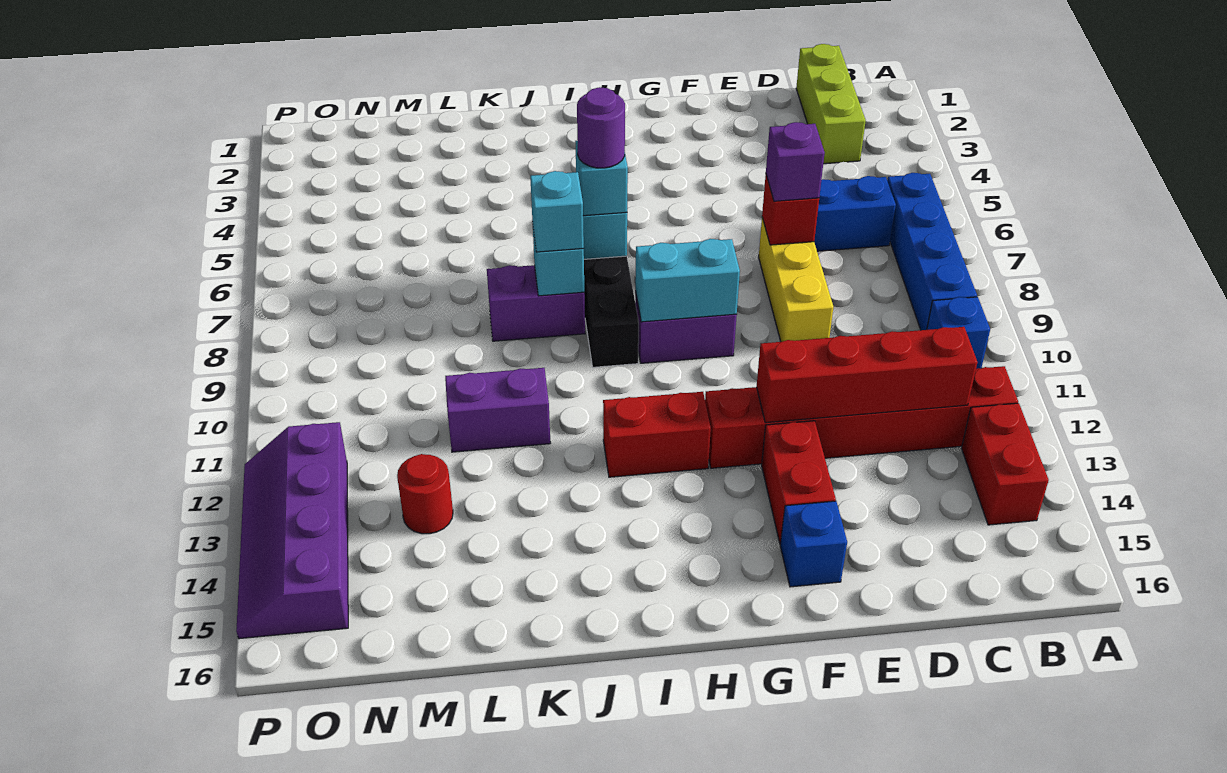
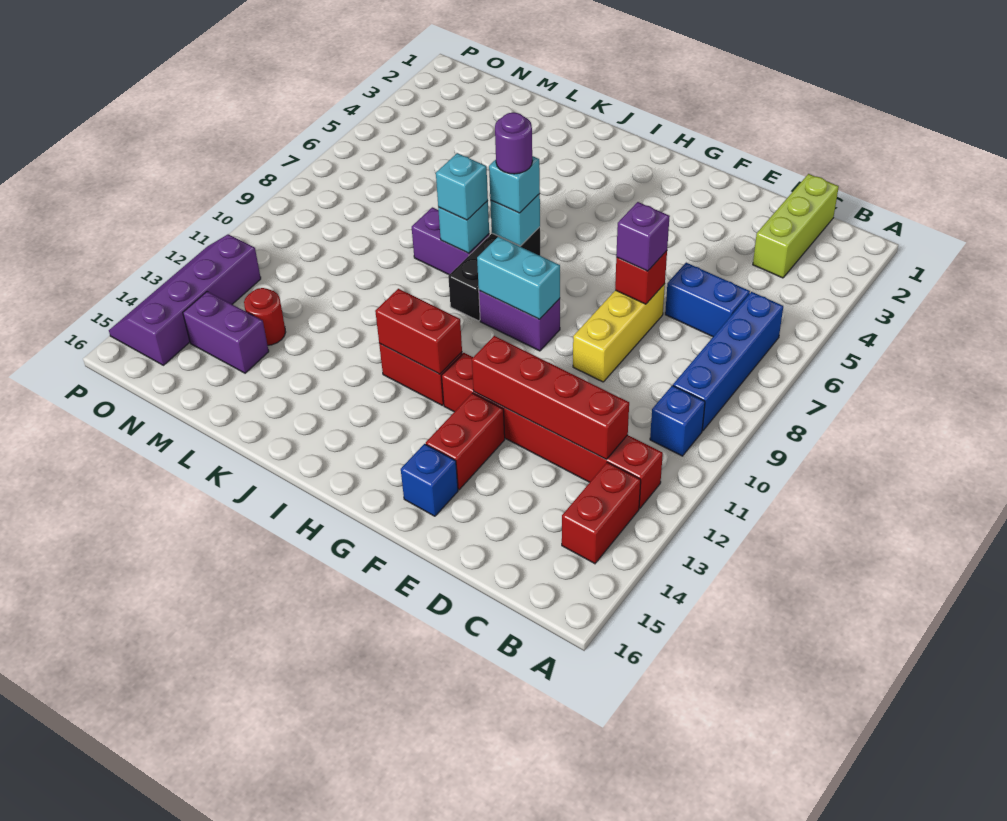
none -> red 1x2 brick [375,289,462,374]
purple 1x2 brick [445,368,550,452] -> purple 1x2 brick moved to [183,292,269,373]

